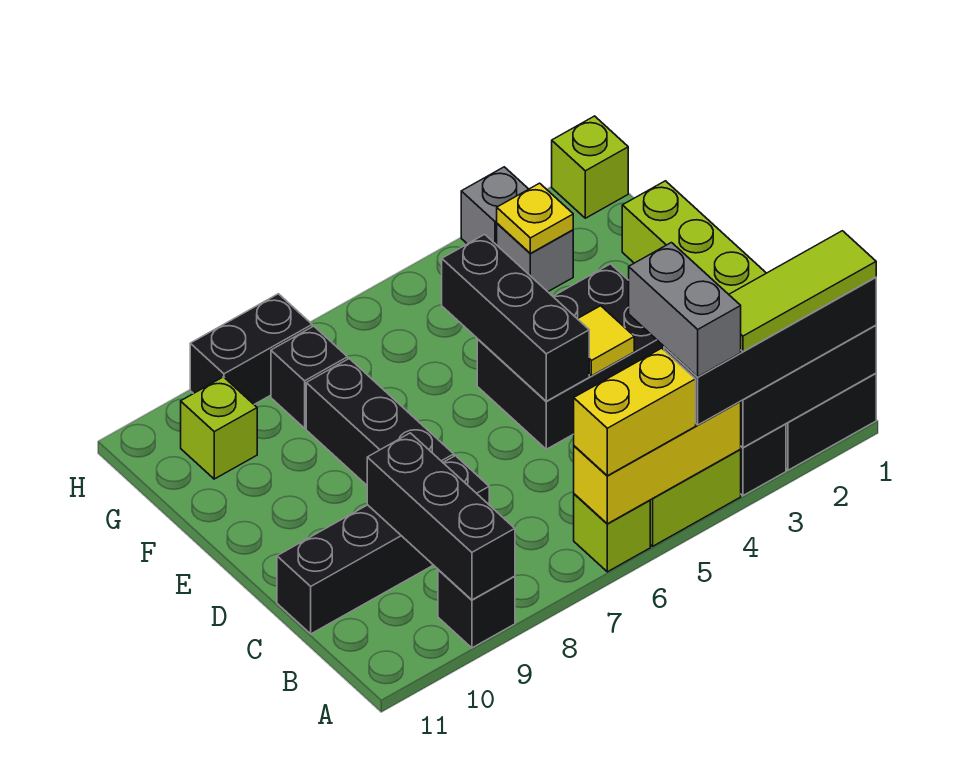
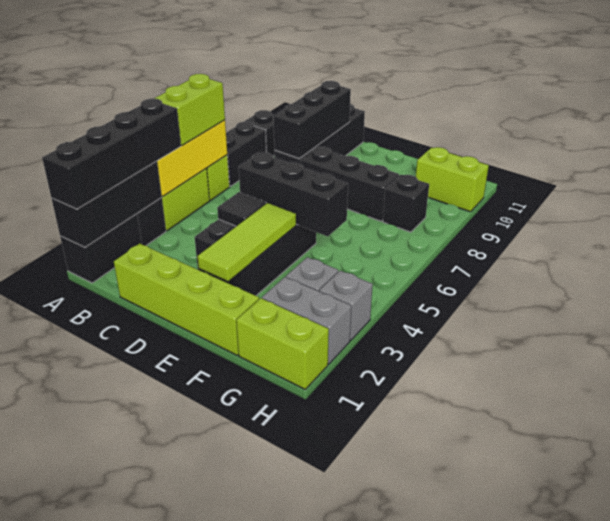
lime 1x3 tile [729,231,876,352] -> lime 1x3 tile moved to [198,203,296,281]
grey 1x2 brick [629,243,741,377] -> grey 1x2 brick moved to [262,277,351,364]
yellow 1x2 brick [574,348,696,476] -> lime 1x2 brick [155,74,225,145]
black 1x3 brick [367,433,515,600] -> black 1x3 brick turned to [273,81,351,158]
yellow 1x1 tile [578,306,634,376] -> black 1x1 tile [217,192,266,226]
yellow 1x1 plate [497,183,573,253] -> none
lime 1x1 brick [181,377,257,479] -> lime 1x2 brick [416,147,489,212]
lime 1x1 brick [552,116,628,218] -> lime 1x2 brick [236,298,329,389]
black 1x2 brick [190,294,312,404] -> black 1x2 brick moved to [226,122,266,186]

